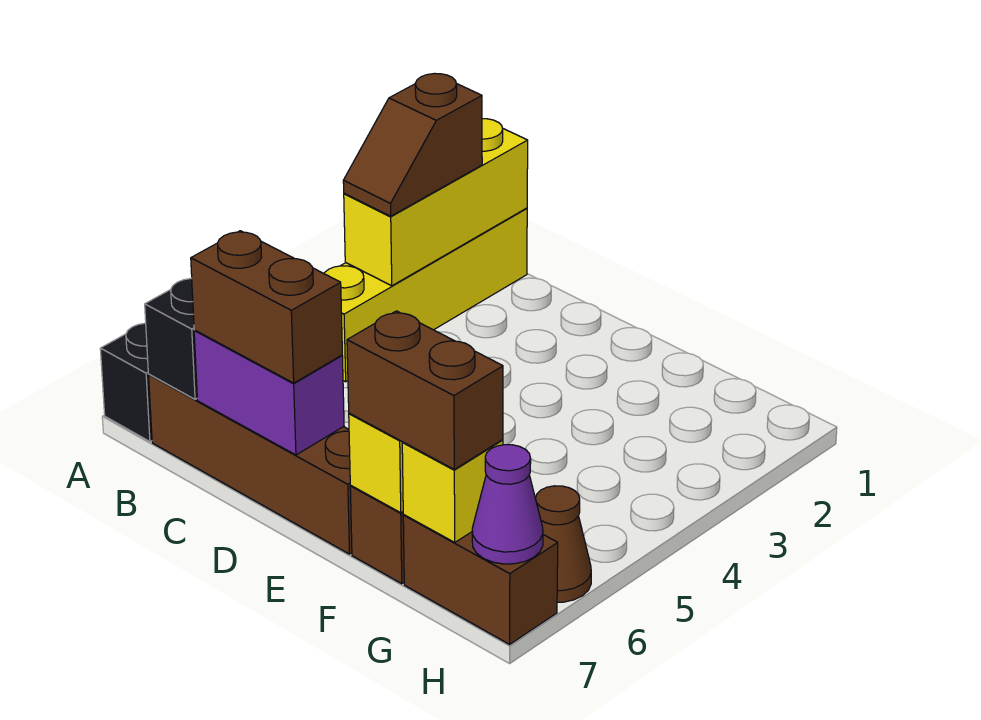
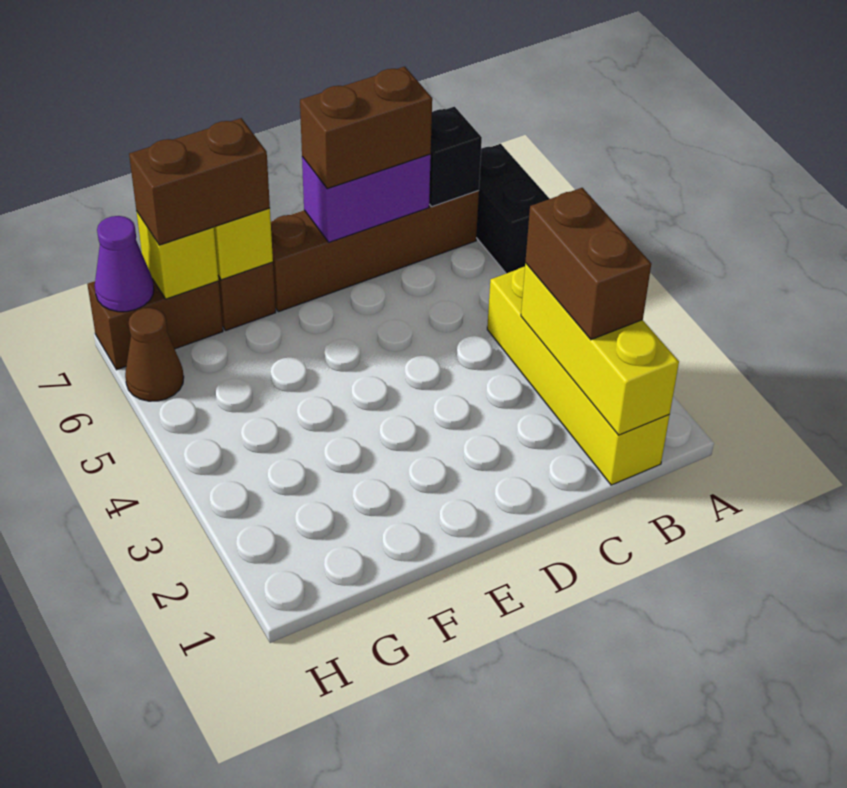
brown 1x2 slope [343,74,482,216] -> brown 1x2 brick [525,188,651,340]

